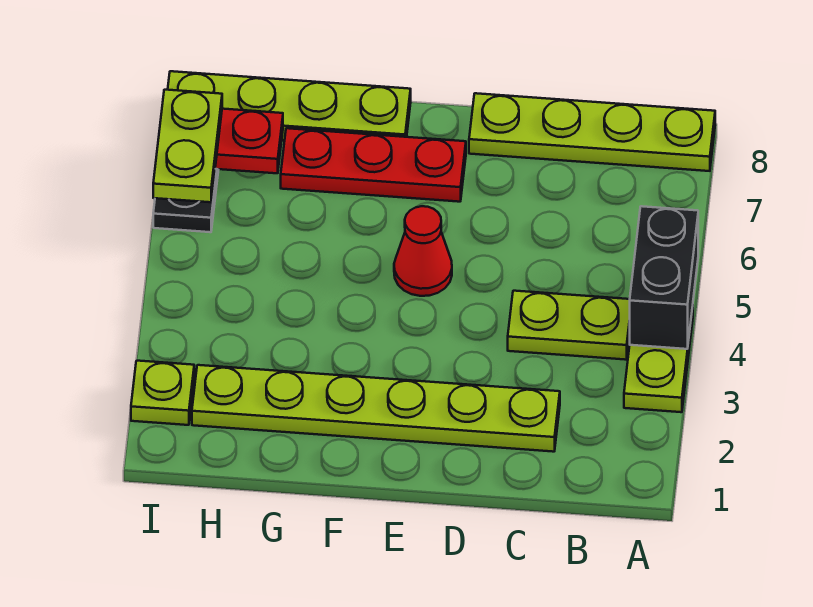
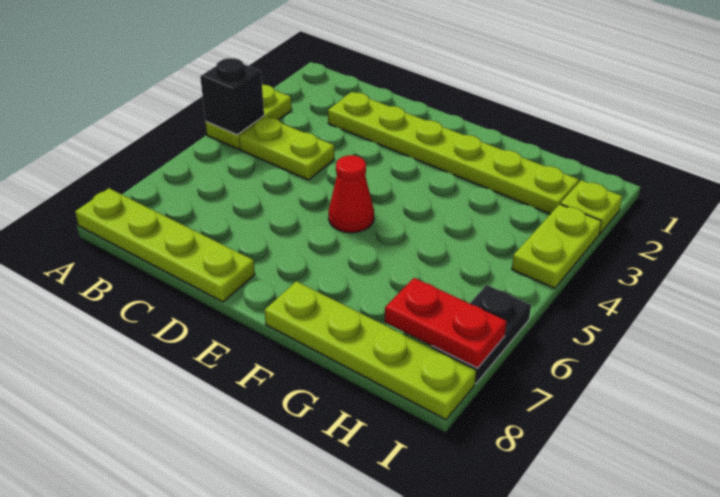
black 1x2 brick [630,206,698,349] -> black 1x1 brick [200,58,264,135]
red 1x3 plate [281,128,466,202] -> none
lime 1x2 plate [153,90,222,202] -> lime 1x2 plate moved to [512,204,602,288]

